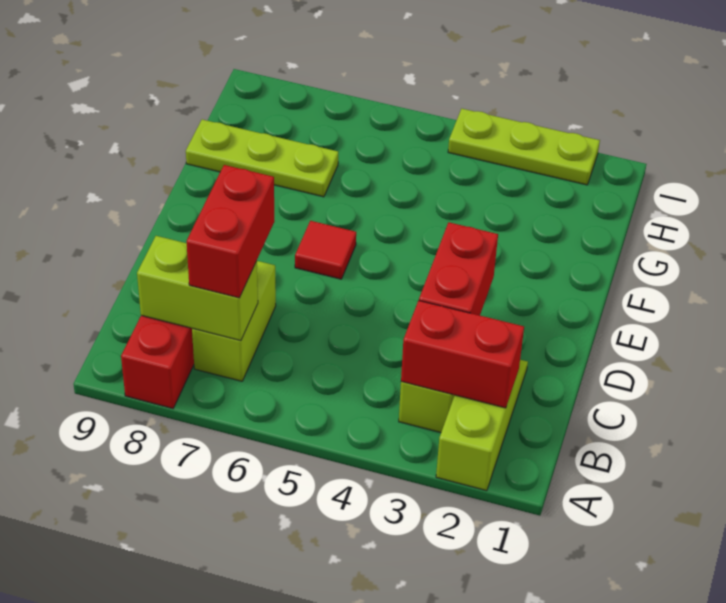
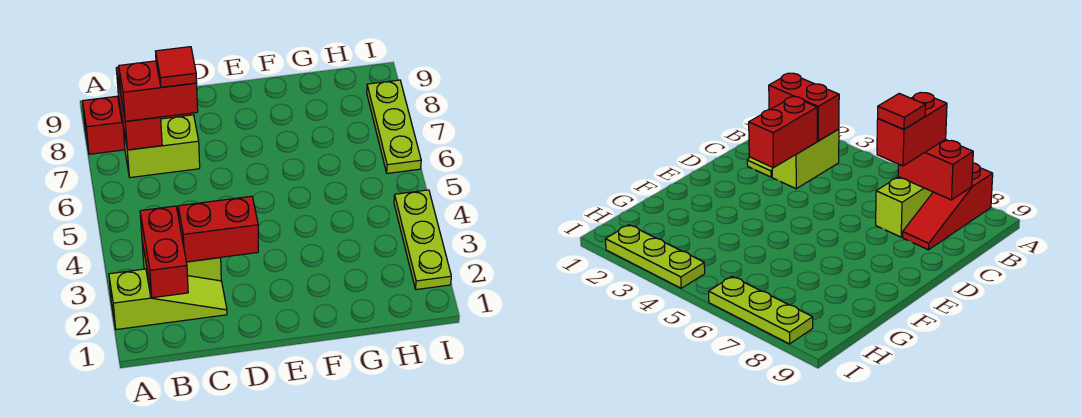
lime 1x2 brick [137,236,258,341] -> red 1x2 brick [116,67,162,150]
red 1x1 tile [295,221,356,279] -> red 1x1 tile moved to [156,47,197,87]
lime 1x3 plate [186,119,338,197] -> lime 1x3 plate moved to [367,80,421,173]

